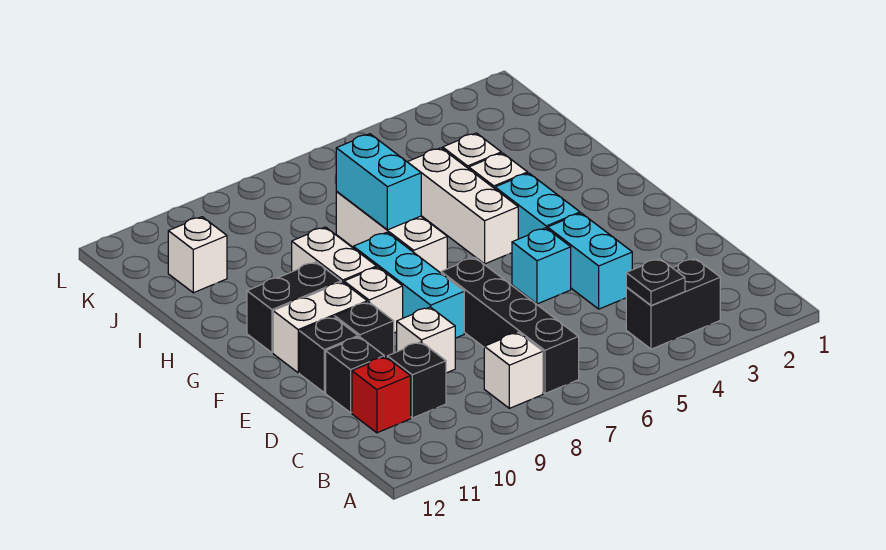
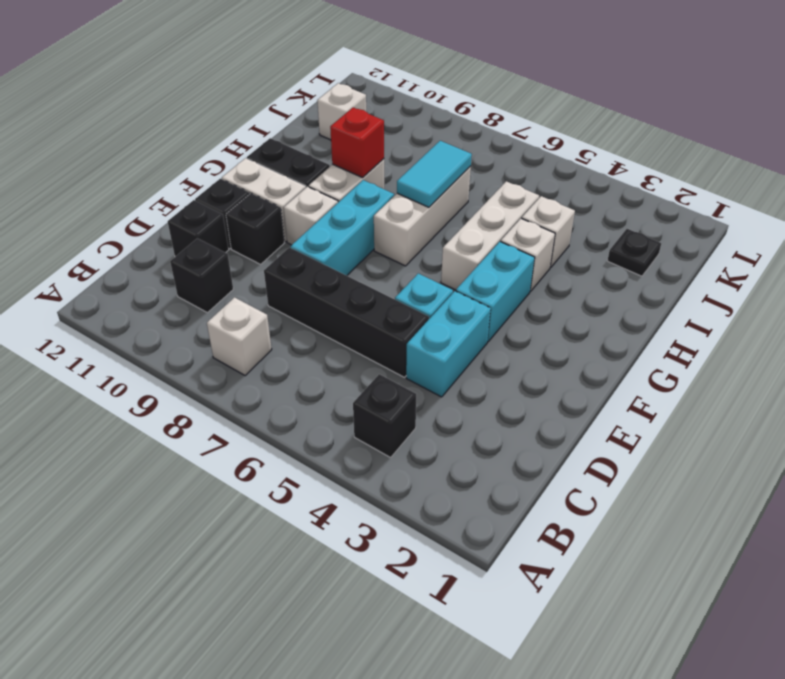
black 1x2 brick [626,258,720,349] -> black 1x1 brick [353,374,416,458]
black 1x1 plate [626,259,685,306] -> black 1x1 plate moved to [607,229,661,276]
black 1x4 brick [441,258,579,394] -> black 1x4 brick turned to [264,247,429,377]
red 1x1 brick [352,357,411,433] -> red 1x1 brick moved to [330,108,384,178]
white 1x1 brick [397,307,455,373] -> none
cyan 1x2 brick [336,134,421,230] -> cyan 1x2 tile [397,141,472,207]

